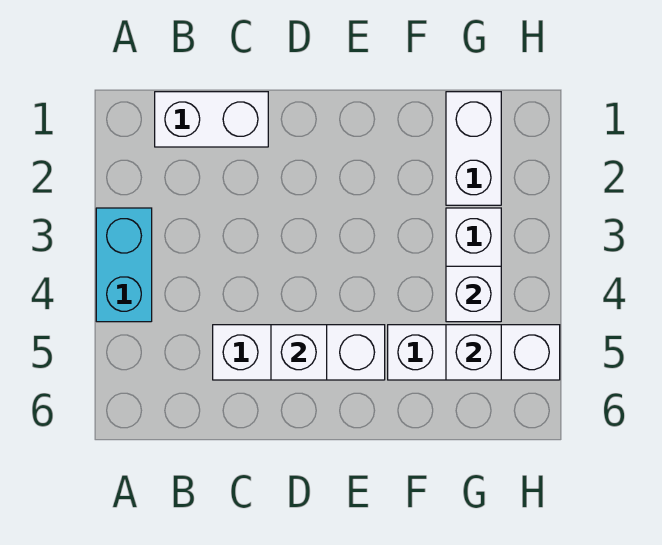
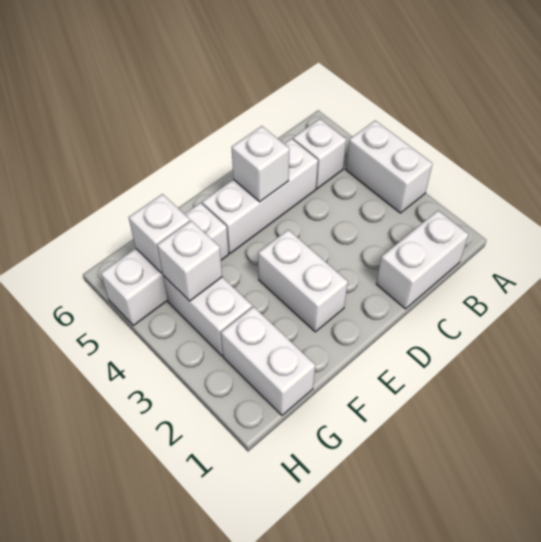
cyan 1x2 brick [96,208,152,322] -> white 1x2 brick [346,121,432,213]
none -> white 1x1 brick [293,119,346,189]
none -> white 1x2 brick [258,230,348,332]

